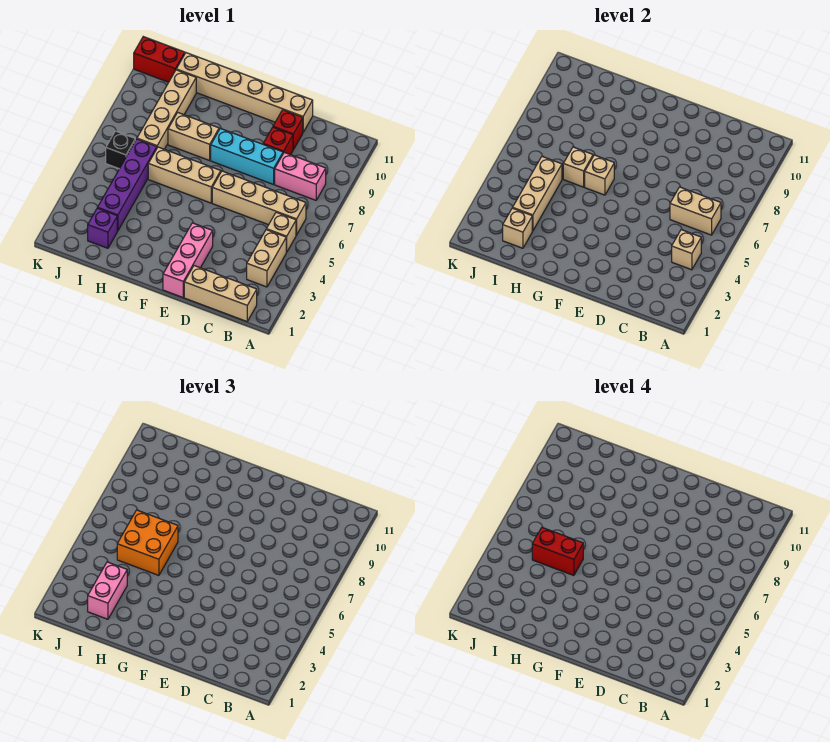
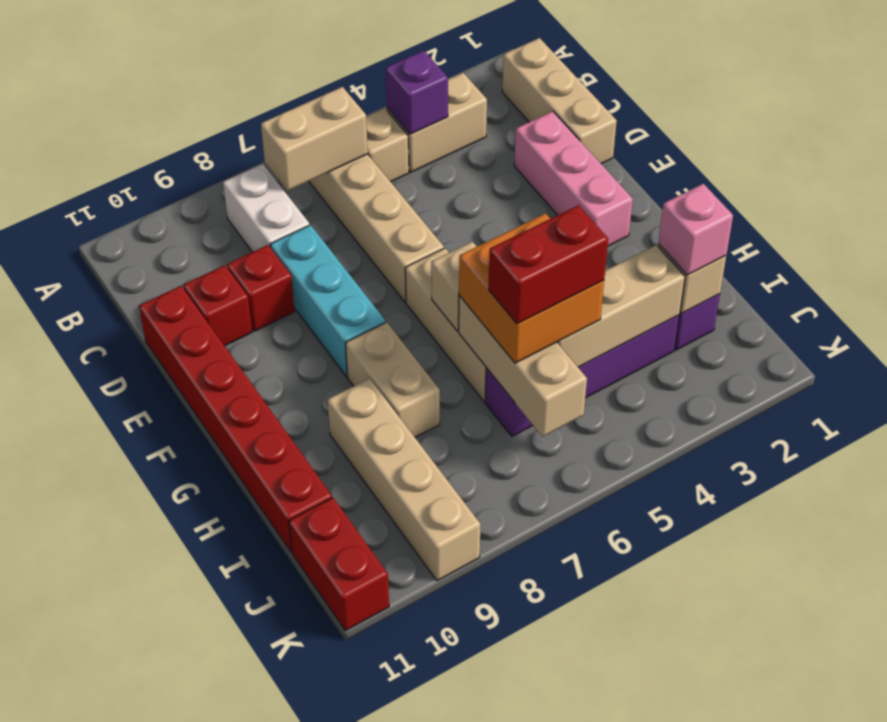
tan 1x1 brick [672,230,701,270] -> purple 1x1 brick [385,50,448,134]
tan 1x2 brick [670,187,721,235] -> tan 1x2 brick turned to [261,87,368,191]
pink 1x2 brick [275,152,326,200] -> white 1x2 brick [223,164,310,252]
tan 1x6 brick [176,53,313,132] -> red 1x6 brick [139,286,332,552]
pink 1x3 brick [163,223,213,297] -> pink 1x3 brick turned to [514,111,633,246]
red 1x2 brick [532,527,583,575] -> red 1x2 brick turned to [488,205,608,324]
tan 1x1 brick [563,147,593,187] -> tan 1x3 brick [459,296,587,437]
pink 1x2 brick [88,562,127,619] -> pink 1x1 brick [658,184,733,275]
tan 1x4 brick [137,70,196,149] -> tan 1x4 brick turned to [327,378,480,581]
black 1x1 brick [106,131,135,169] -> none

